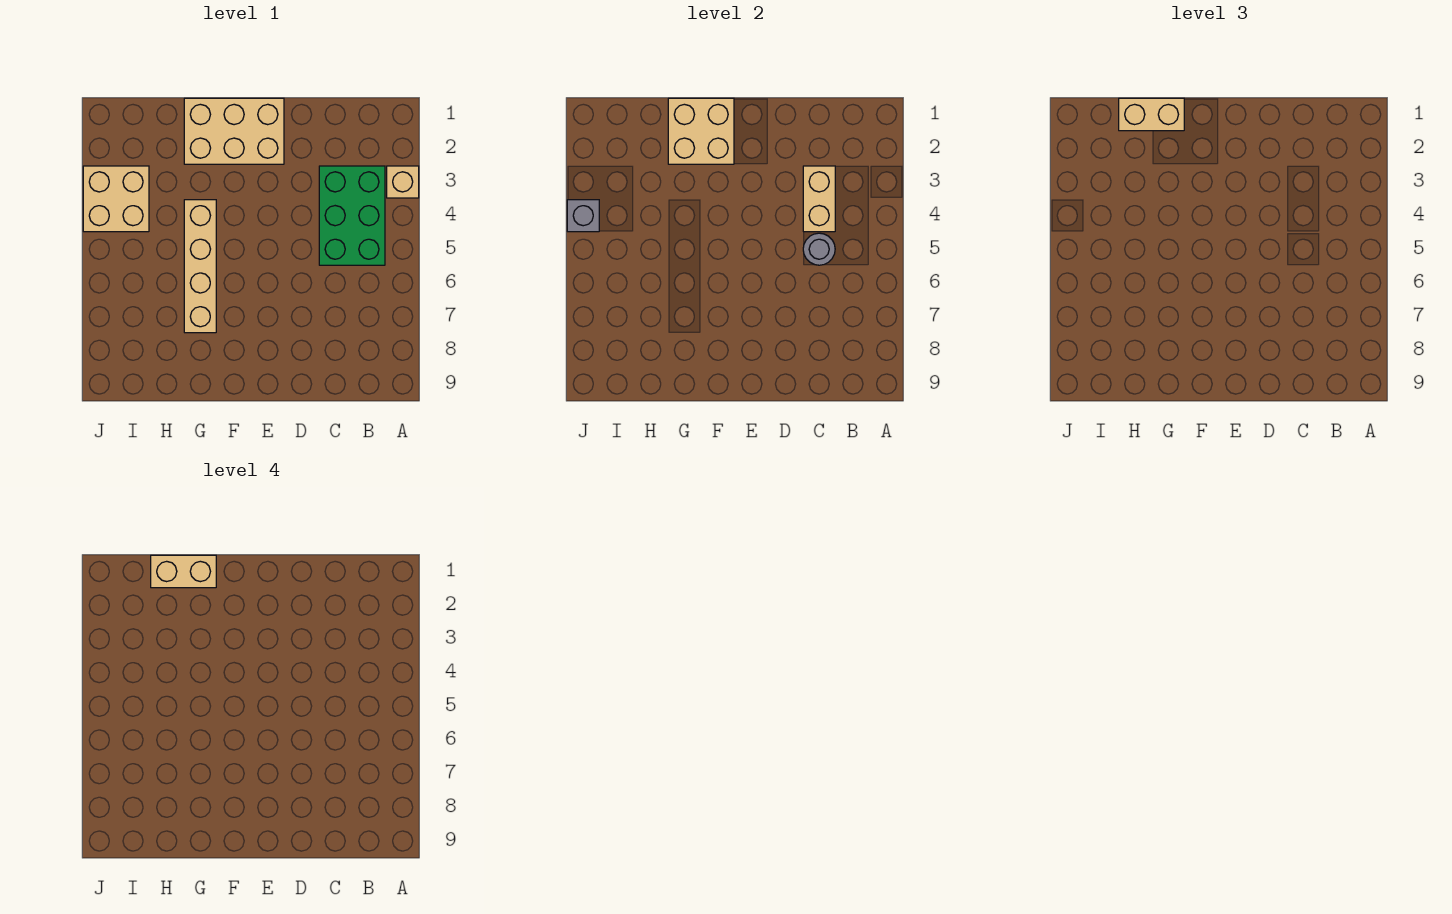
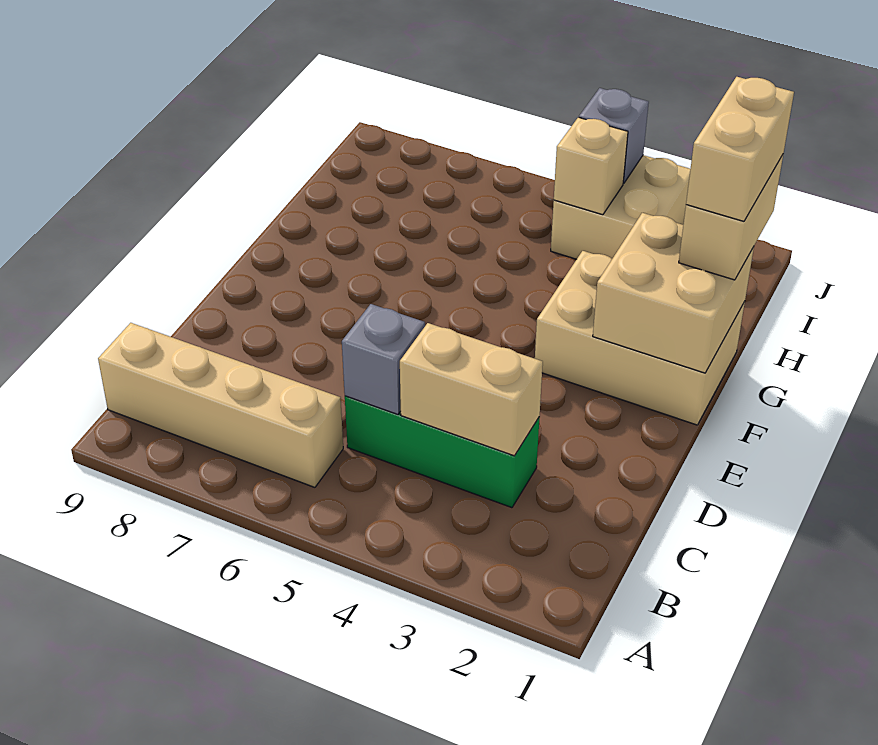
tan 1x1 brick [387,166,419,198] -> tan 1x1 brick moved to [554,117,628,215]
green 2x3 brick [319,166,385,265] -> green 1x3 brick [345,396,539,508]
grey 1x1 round brick [803,233,835,265] -> grey 1x1 brick [342,304,425,414]
tan 2x3 brick [184,98,284,164] -> tan 2x3 brick turned to [535,251,745,425]
tan 1x4 brick [184,200,216,333] -> tan 1x4 brick moved to [98,323,343,487]

